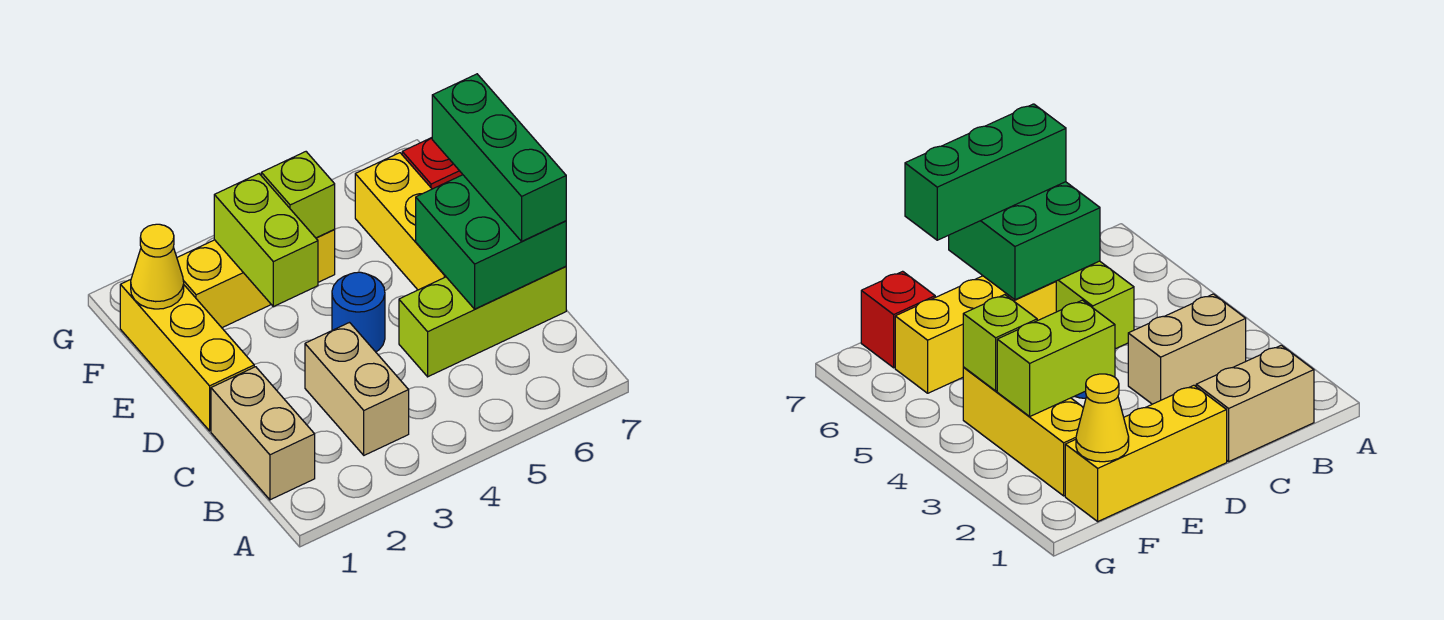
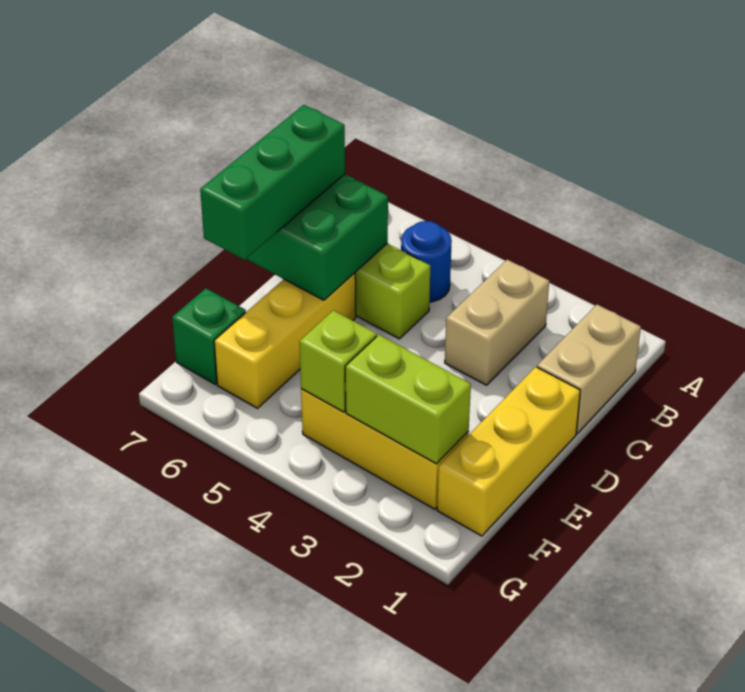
blue 1x1 round brick [332,272,385,352] -> blue 1x1 round brick moved to [401,221,452,302]
lime 1x2 brick [214,174,318,307] -> lime 1x2 brick turned to [345,335,471,464]
yellow 1x1 cone [131,224,184,309] -> none
red 1x1 brick [402,138,463,189] -> green 1x1 brick [172,288,246,384]

